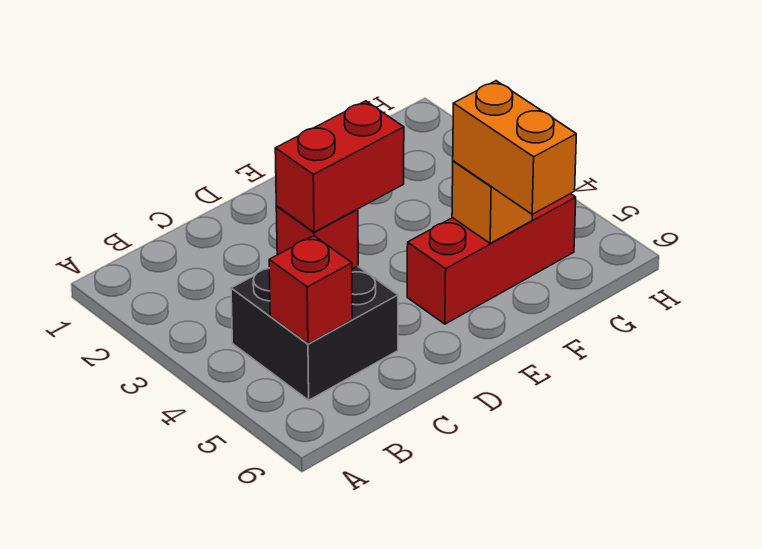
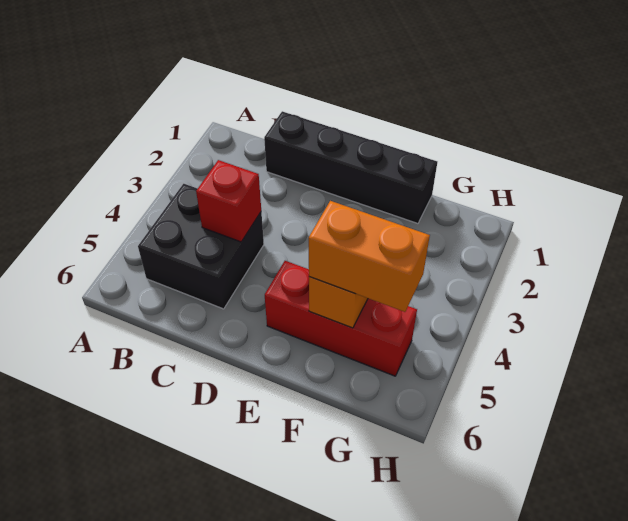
red 1x1 brick [269,236,352,344] -> none
none -> black 1x4 brick [264,111,437,224]
red 1x2 brick [275,101,404,232] -> none
orange 1x2 brick [453,81,576,214] -> orange 1x2 brick turned to [309,201,430,312]

